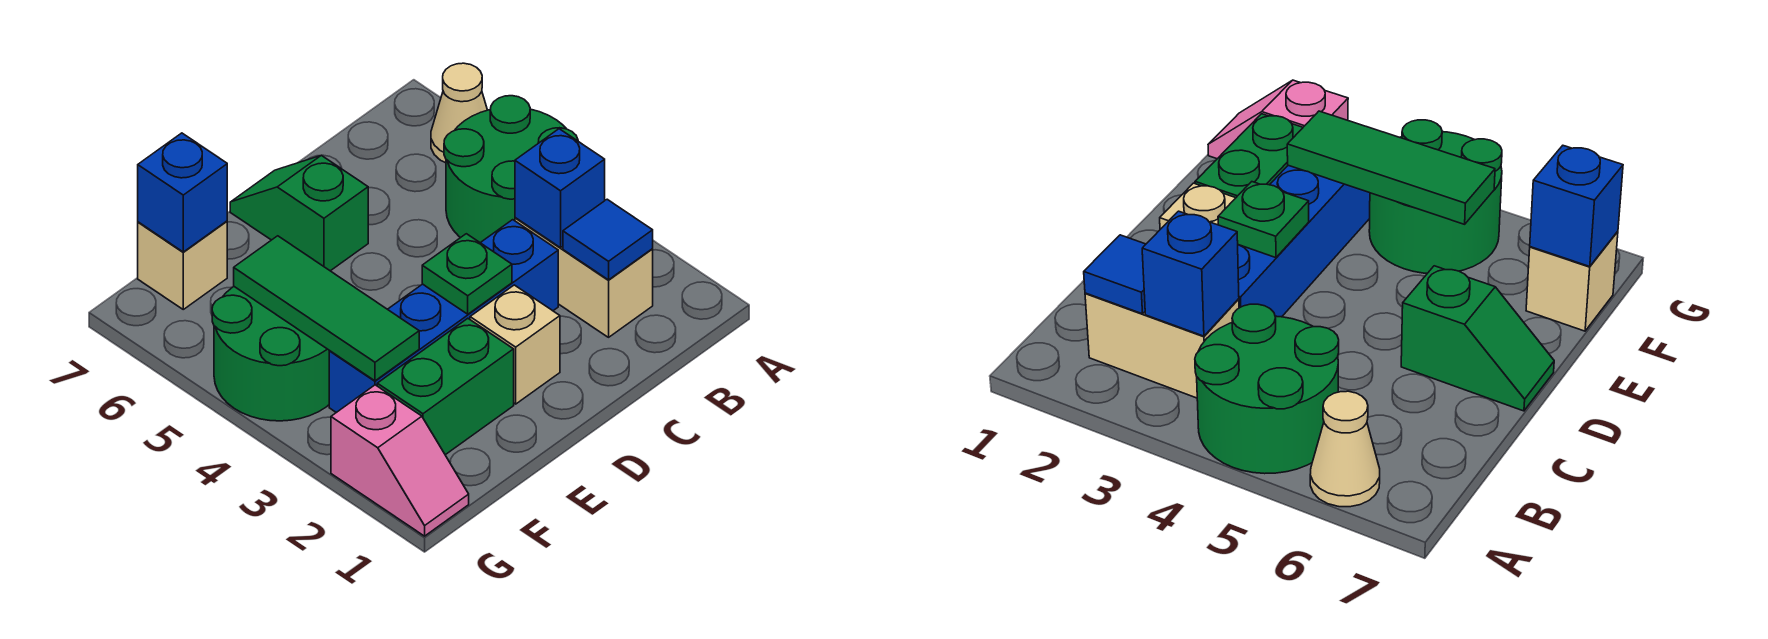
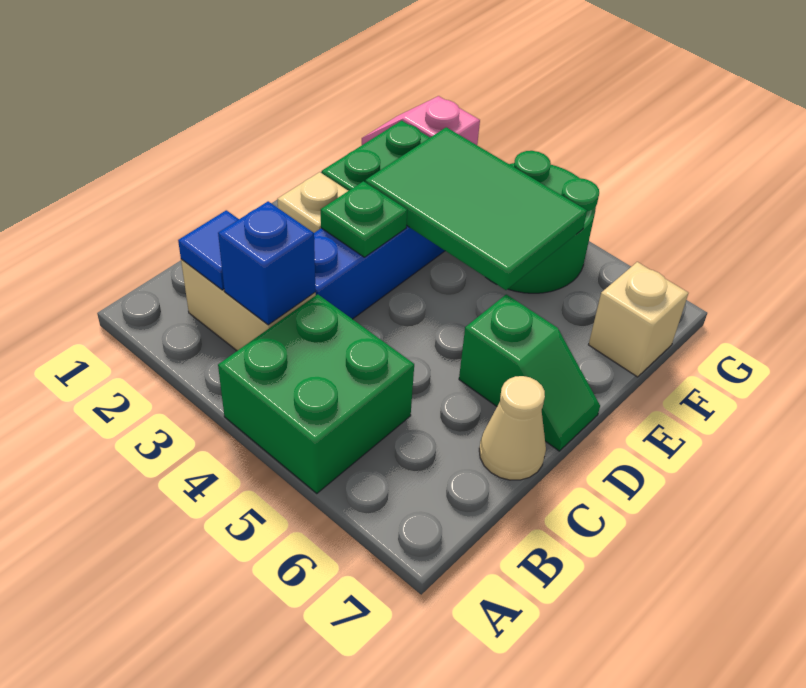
green 2x2 round brick [444,96,578,243] -> green 2x2 brick [218,294,414,494]
tan 1x1 cone [431,63,487,163] -> tan 1x1 cone moved to [479,376,546,480]
green 1x3 tile [234,236,419,381] -> green 2x3 tile [365,127,587,290]
blue 1x1 brick [138,133,227,252] -> none

